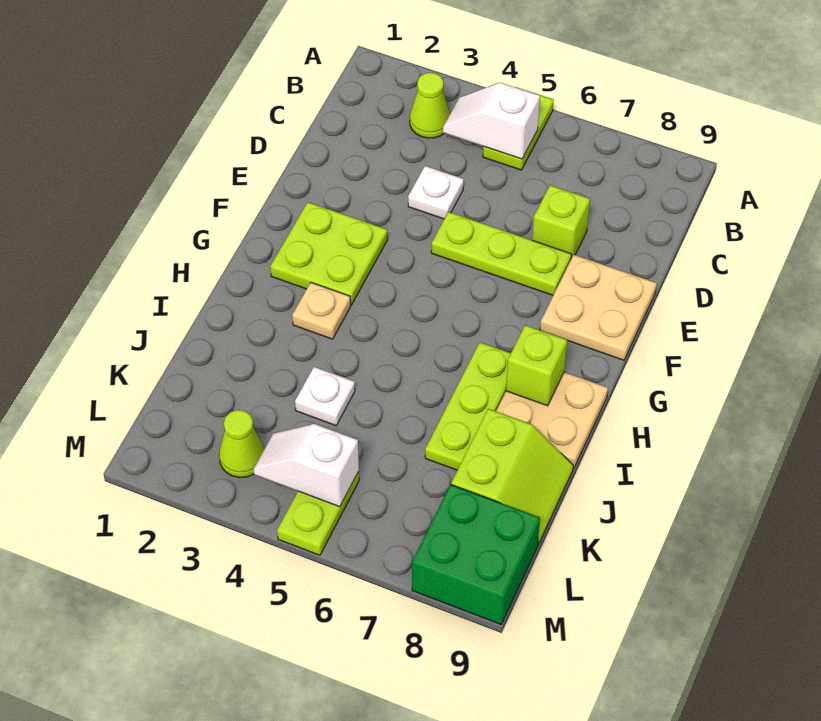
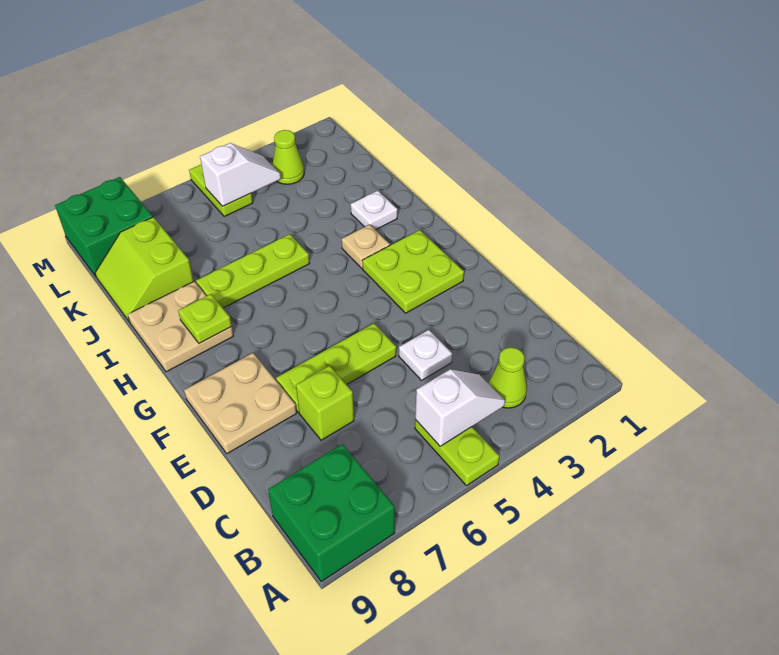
none -> green 2x2 brick [268,444,395,581]
lime 1x3 plate [425,342,511,470] -> lime 1x3 plate turned to [196,234,310,308]
lime 1x1 brick [506,325,567,406] -> lime 1x1 plate [178,294,232,343]
white 1x1 plate [295,367,355,425] -> white 1x1 plate moved to [351,191,397,230]

